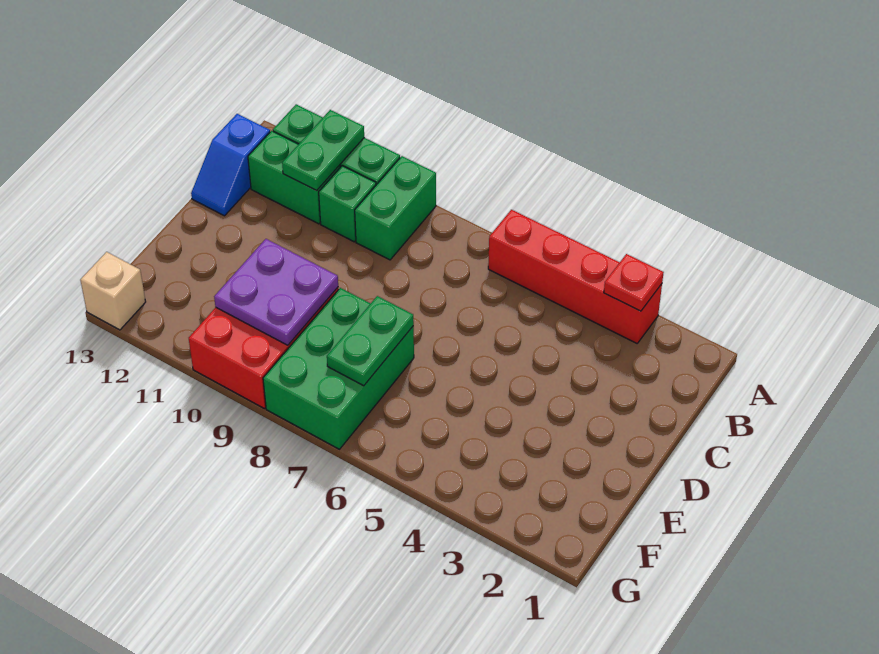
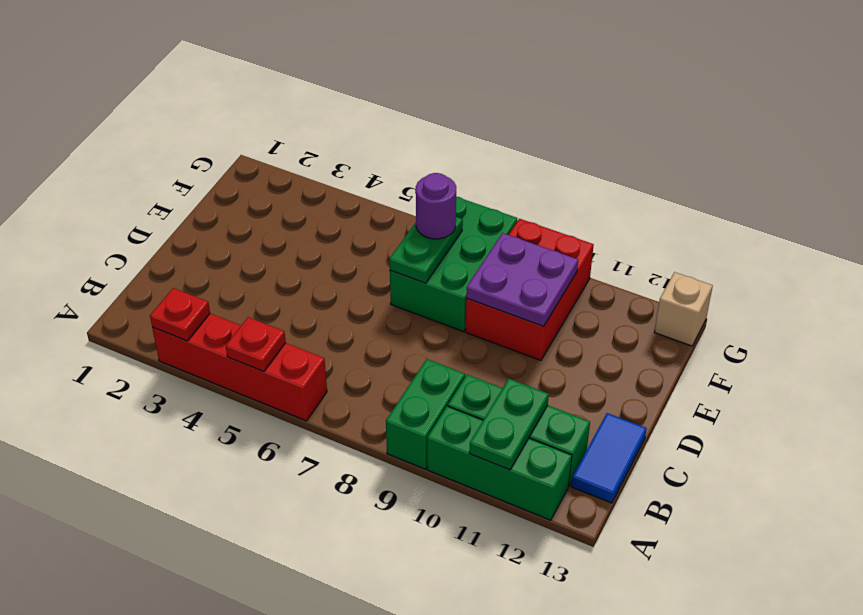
none -> red 1x1 plate [226,317,286,372]
blue 1x2 slope [191,114,270,216] -> blue 1x2 tile [571,413,647,503]
none -> purple 1x1 round brick [416,173,456,239]

